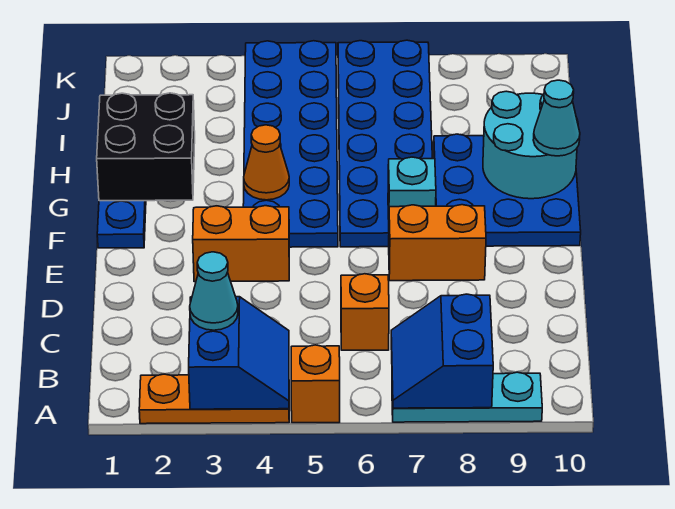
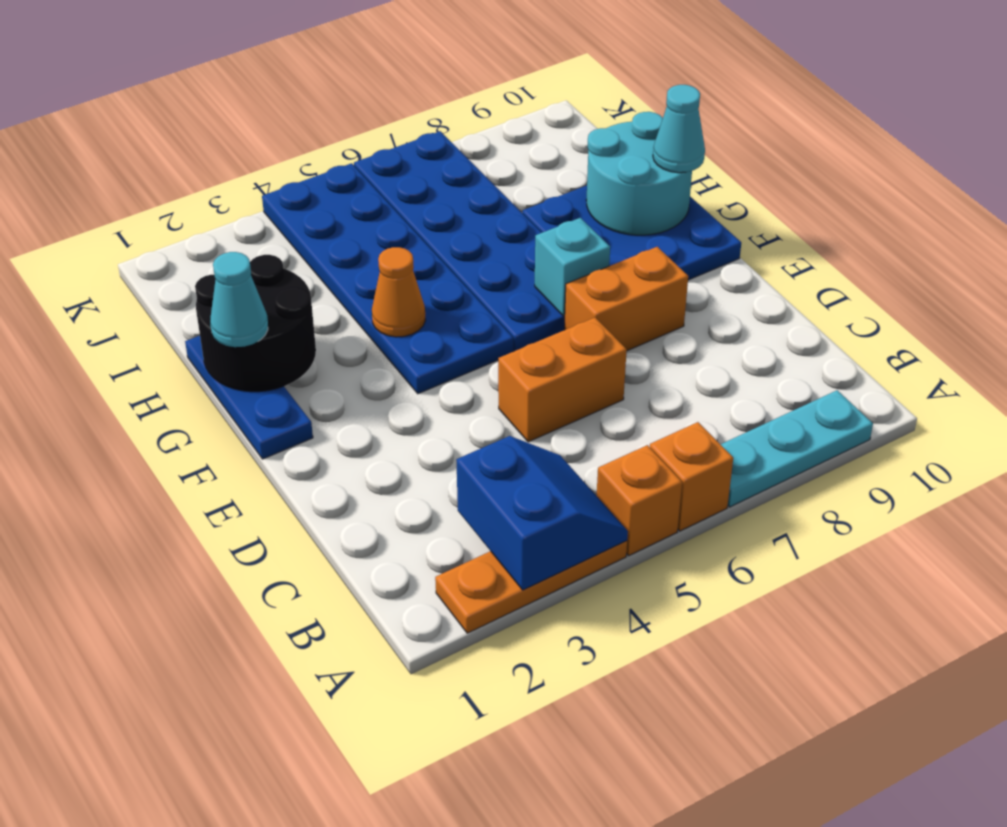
blue 2x2 slope [391,294,493,408] -> none
cyan 1x1 cone [190,252,238,330] -> cyan 1x1 cone moved to [210,252,268,347]
orange 1x1 brick [341,274,389,350] -> orange 1x1 brick moved to [650,422,733,531]
orange 1x2 brick [193,206,289,282] -> orange 1x2 brick moved to [498,318,627,442]
black 2x2 brick [97,93,195,201] -> black 2x2 round brick [195,255,316,392]

